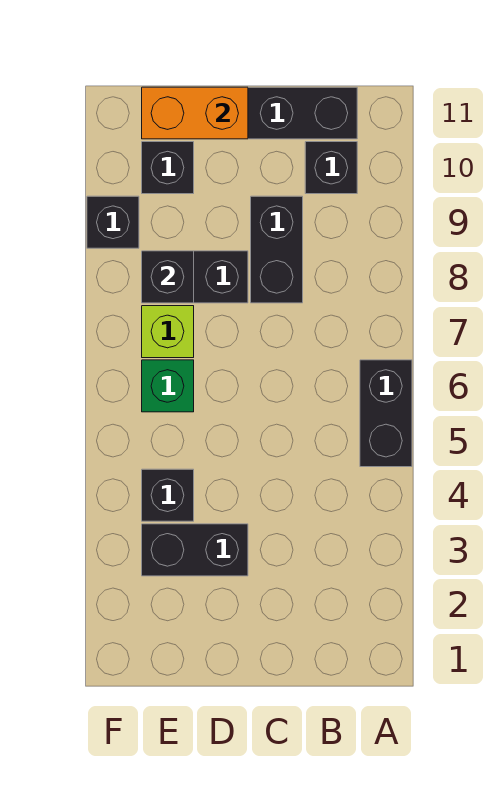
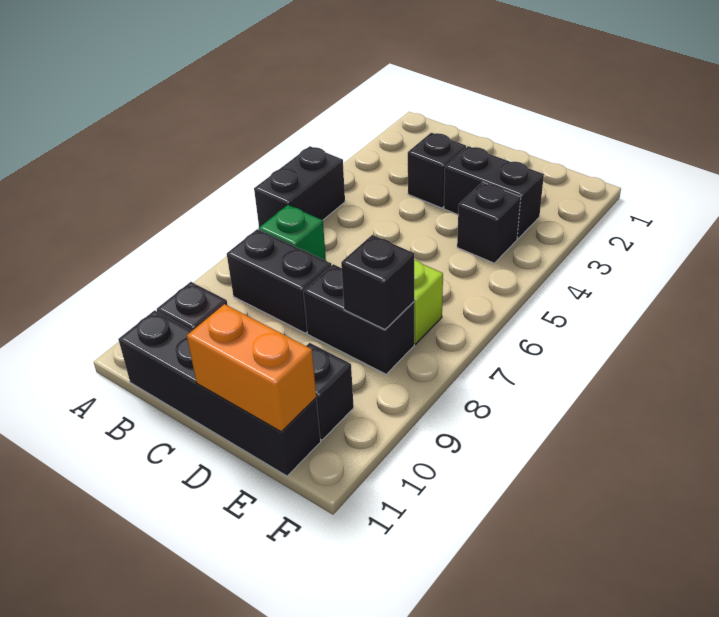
black 1x2 brick [251,196,303,303] -> black 1x2 brick turned to [227,229,331,333]
green 1x1 brick [142,360,194,412] -> green 1x1 brick moved to [259,205,326,261]
black 1x1 brick [87,196,139,248] -> black 1x1 brick moved to [408,133,466,208]

